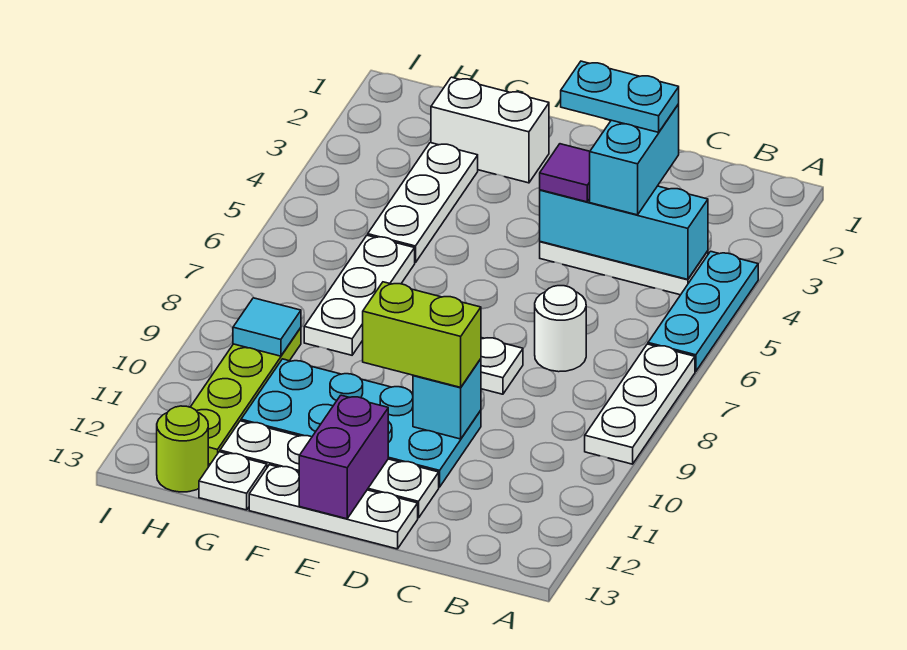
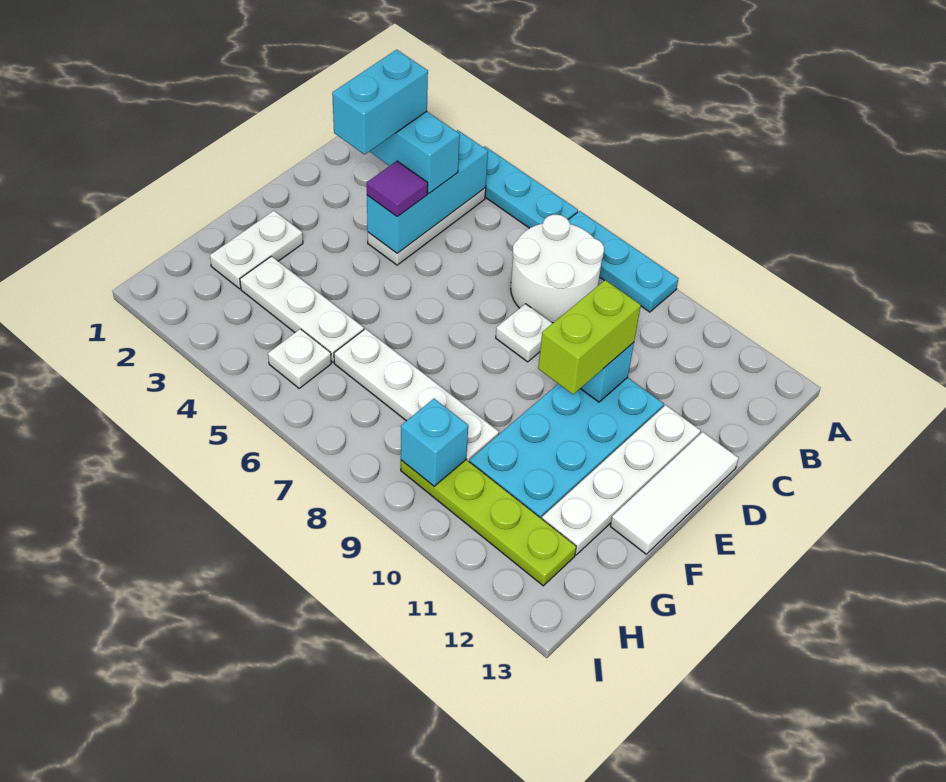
white 1x3 plate [585,344,695,464] -> cyan 1x3 plate [568,211,678,312]
cyan 1x2 plate [561,61,679,132] -> cyan 1x2 brick [332,50,428,155]
white 1x1 round brick [535,286,586,372] -> white 2x2 round brick [511,215,604,323]
white 1x3 plate [249,465,418,549] -> white 1x3 tile [610,432,738,554]
purple 1x2 brick [299,395,388,519] -> none
white 1x2 brick [431,77,549,183] -> white 1x2 plate [210,211,303,289]
white 1x3 plate [304,235,415,355] -> white 1x4 plate [334,329,499,461]
white 1x1 plate [199,452,267,510] -> white 1x1 plate moved to [268,329,331,388]
cyan 1x1 tile [233,298,301,356] -> cyan 1x1 brick [401,399,468,486]
lime 1x1 round brick [157,406,208,492] -> none

